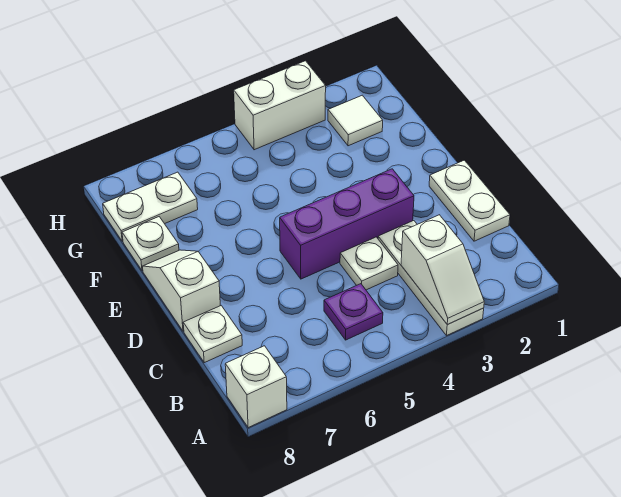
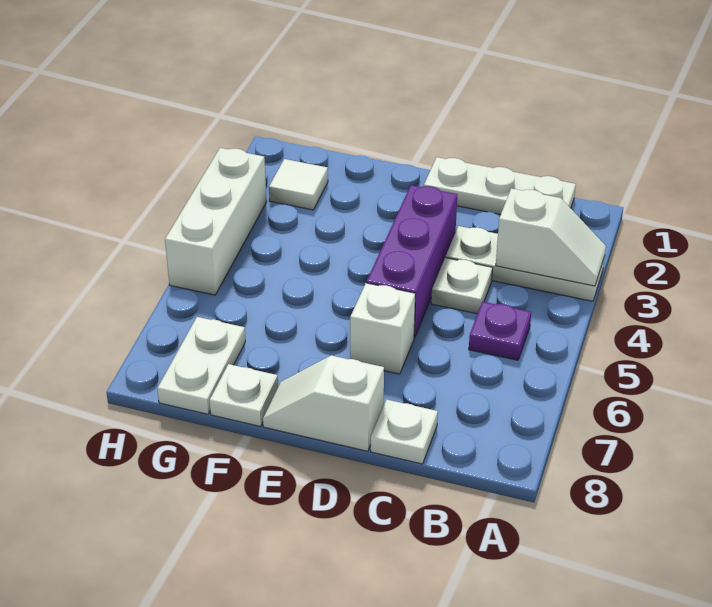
white 1x1 brick [225,346,287,428] -> white 1x1 brick moved to [350,283,415,374]
white 1x2 plate [429,160,510,241] -> white 1x3 plate [424,157,576,215]
white 1x2 brick [234,61,326,150] -> white 1x3 brick [165,148,266,295]

